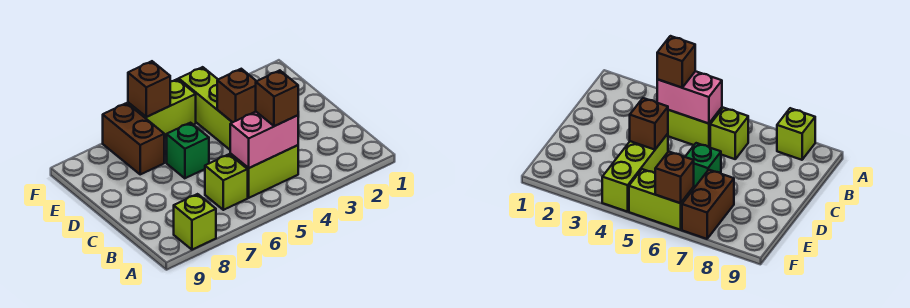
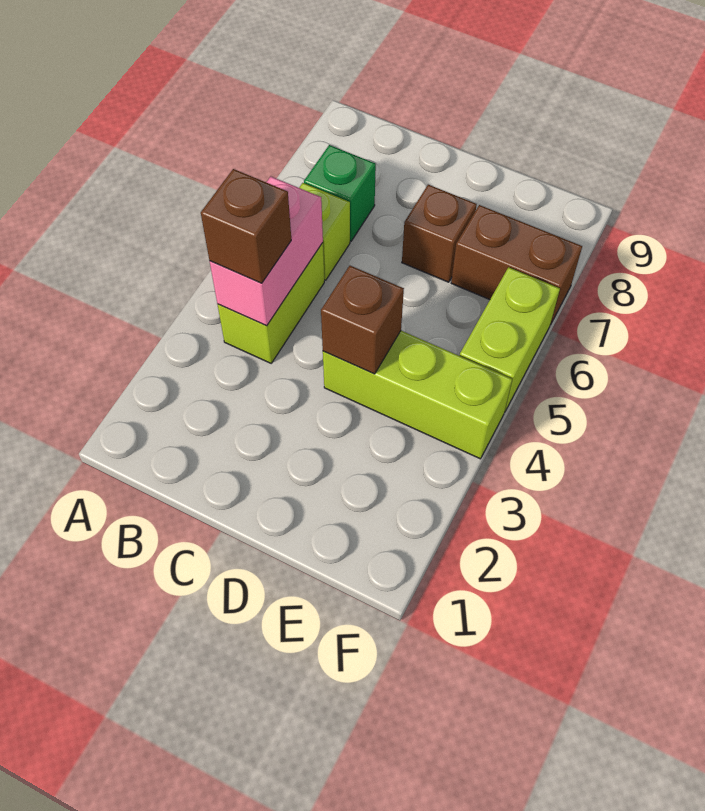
lime 1x1 brick [174,194,216,250] -> none
green 1x1 brick [167,123,209,178] -> green 1x1 brick moved to [304,145,376,241]
brown 1x1 brick [128,61,170,117] -> brown 1x1 brick moved to [402,185,477,282]

